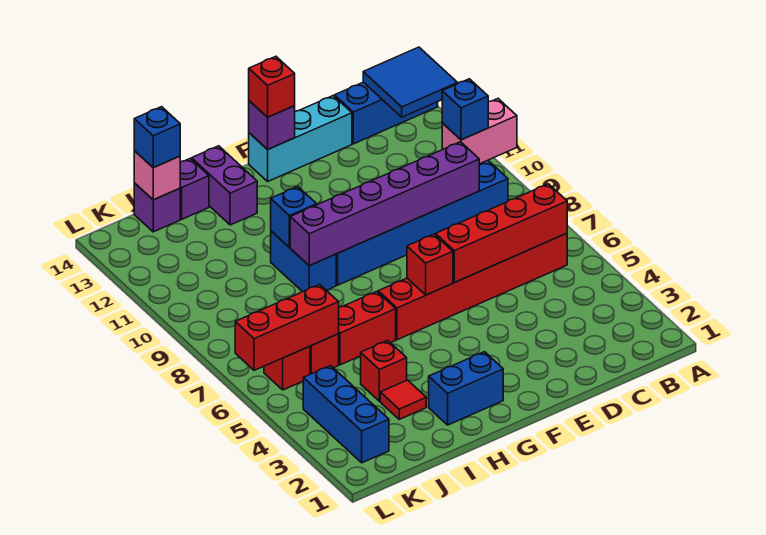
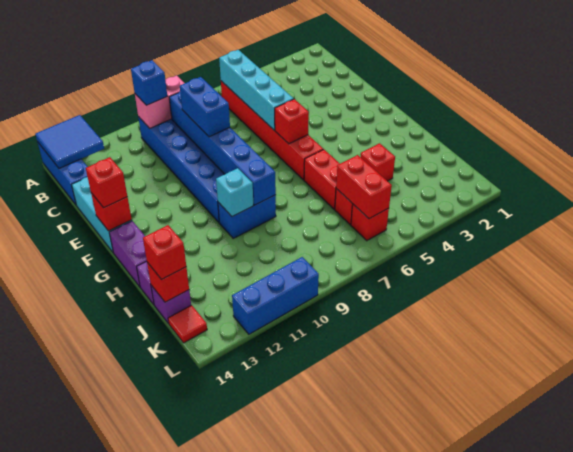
pink 1x2 brick [442,99,517,164] -> pink 1x2 brick turned to [135,75,185,128]
red 1x4 brick [435,184,567,283] -> cyan 1x4 brick [219,50,293,130]
purple 1x6 brick [290,142,479,266] -> blue 1x6 brick [169,92,276,205]
purple 1x1 brick [249,101,295,150] -> red 1x1 brick [91,193,132,231]
blue 1x2 brick [429,352,503,425] -> blue 1x2 brick moved to [180,77,230,137]
blue 1x1 brick [271,187,317,247] -> cyan 1x1 brick [216,168,253,217]
purple 1x2 brick [192,146,257,225] -> purple 1x2 brick turned to [109,221,147,287]
red 1x1 tile [380,380,426,419] -> red 1x1 tile moved to [168,305,207,343]
red 1x3 brick [235,284,339,370] -> red 1x2 brick [336,155,392,219]
pink 1x1 brick [134,151,180,200] -> red 1x1 brick [147,262,189,302]
blue 1x1 brick [134,107,180,168] -> red 1x1 brick [143,225,186,280]
blue 1x3 brick [303,366,389,463] -> blue 1x3 brick moved to [232,257,319,334]

